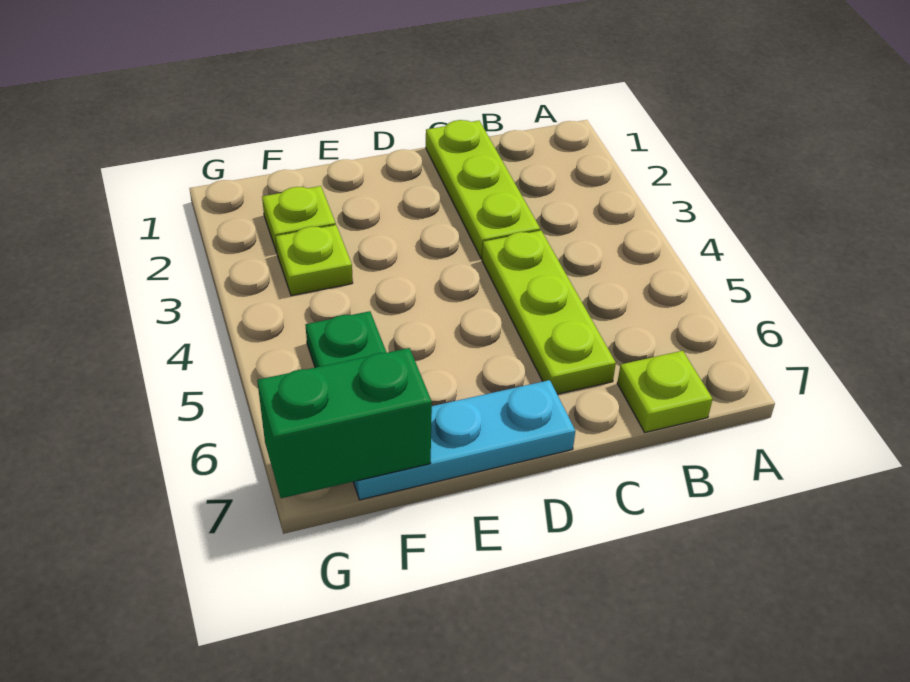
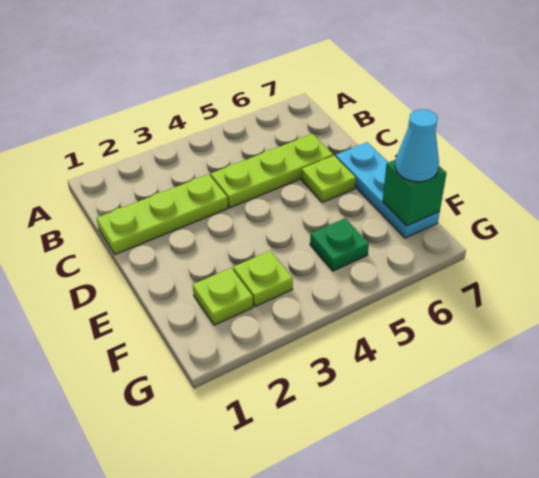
lime 1x1 plate [617,351,713,432] -> lime 1x1 plate moved to [301,156,356,203]
green 1x2 brick [257,348,432,498] -> green 1x1 brick [382,160,447,226]
none -> cyan 1x1 cone [395,109,439,182]

